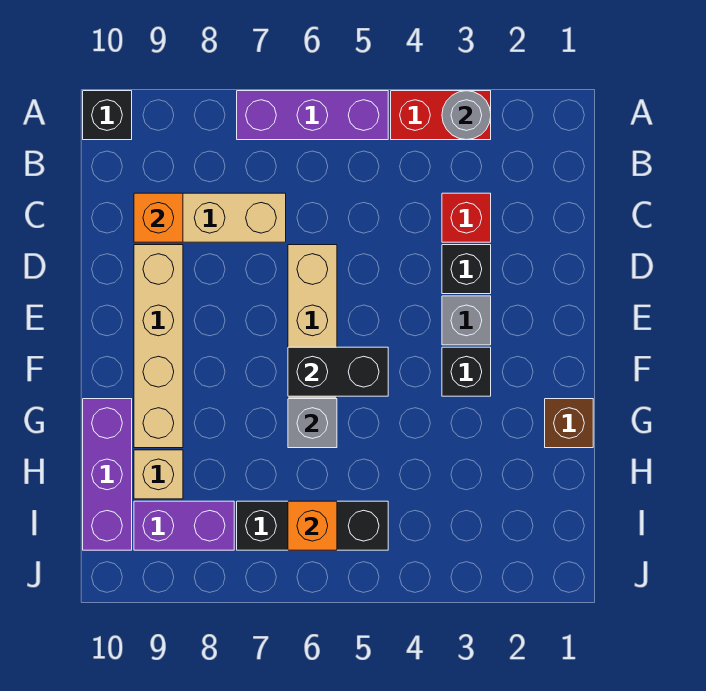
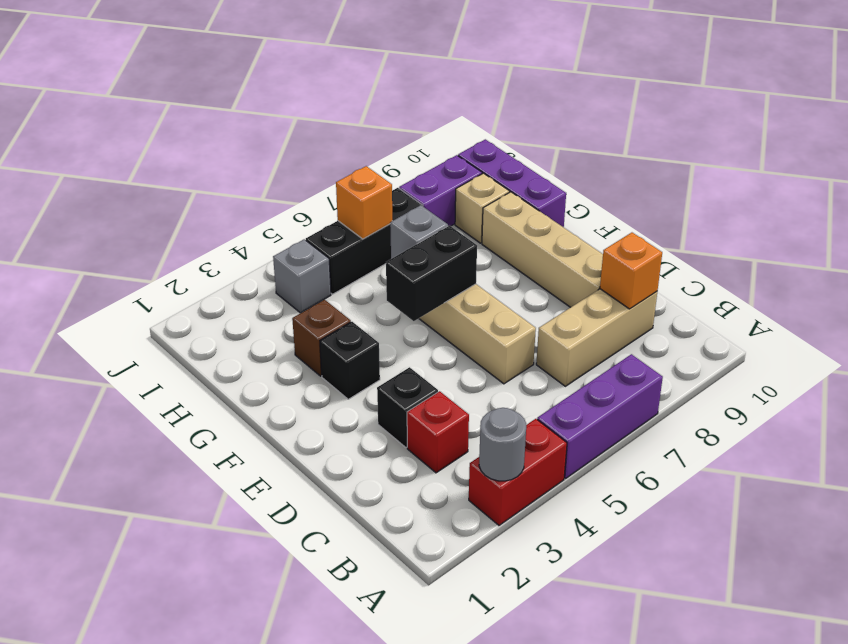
black 1x1 brick [83,91,132,140] -> none
grey 1x1 brick [442,296,491,345] -> grey 1x1 brick moved to [273,239,331,313]
brown 1x1 brick [545,399,593,448] -> brown 1x1 brick moved to [292,299,351,376]

